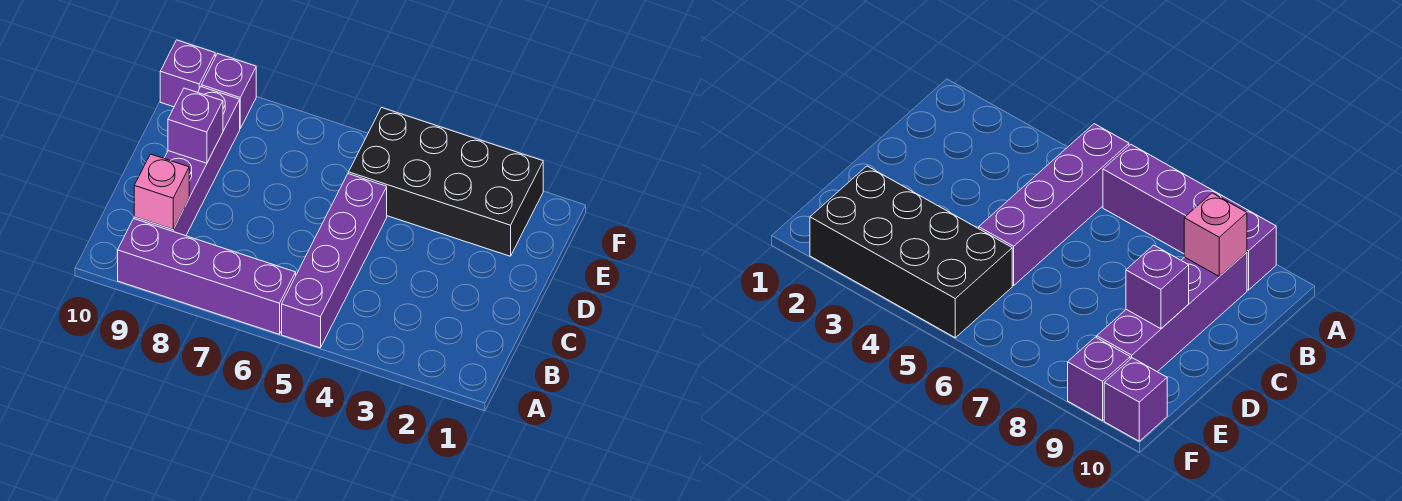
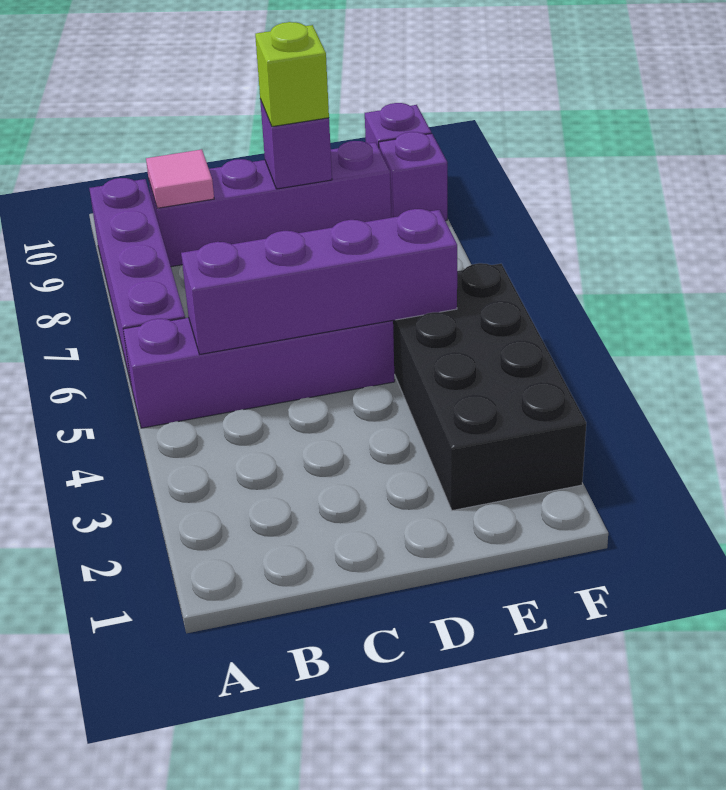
none -> purple 1x4 brick [181,209,457,354]
pink 1x1 brick [134,154,189,229] -> pink 1x1 tile [146,149,214,208]
none -> lime 1x1 brick [255,22,329,127]

